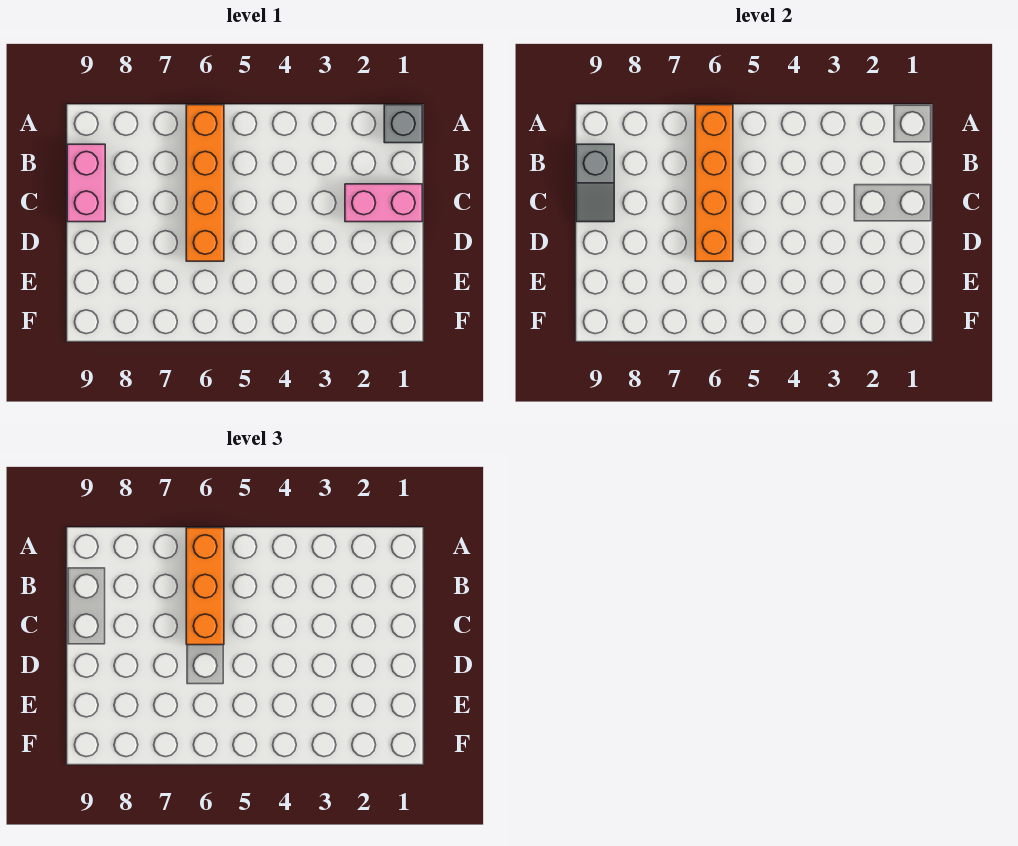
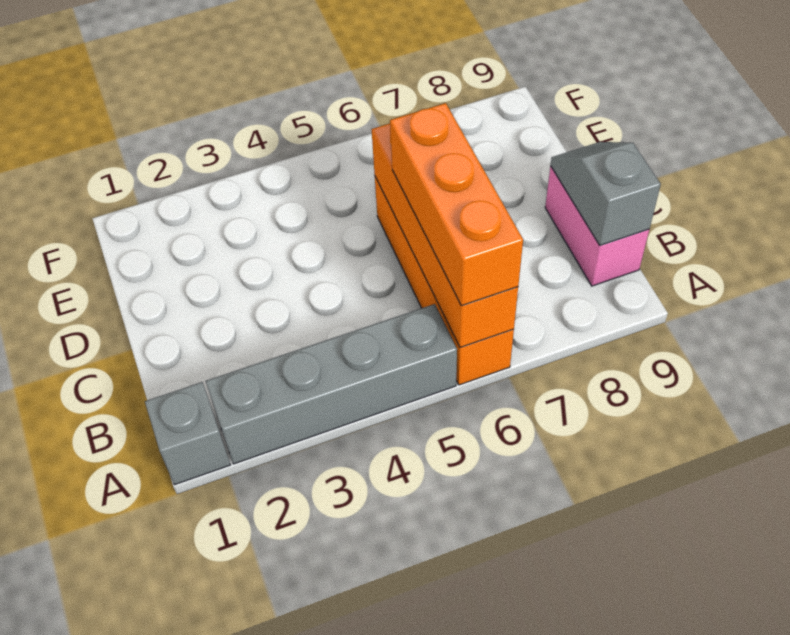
none -> grey 1x4 brick [206,304,457,464]
pink 1x2 brick [345,184,422,222] -> none

